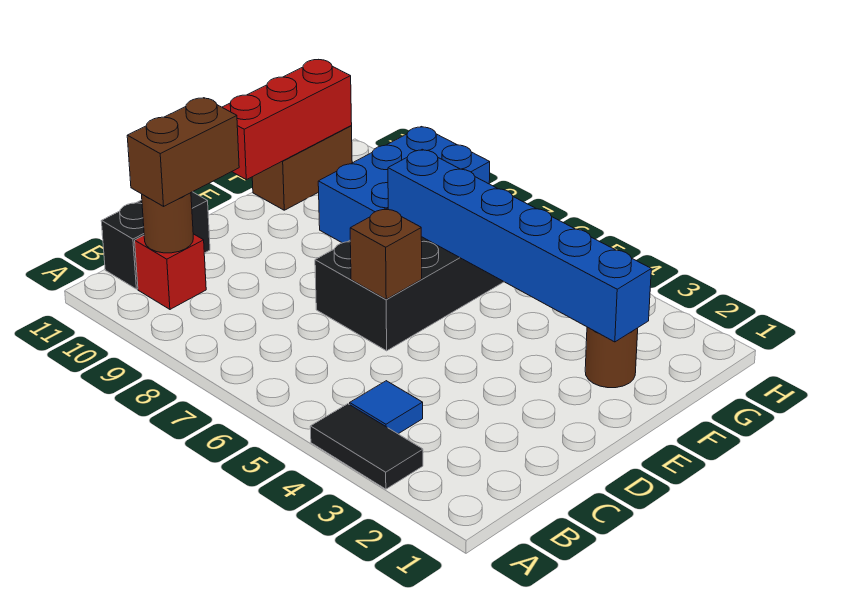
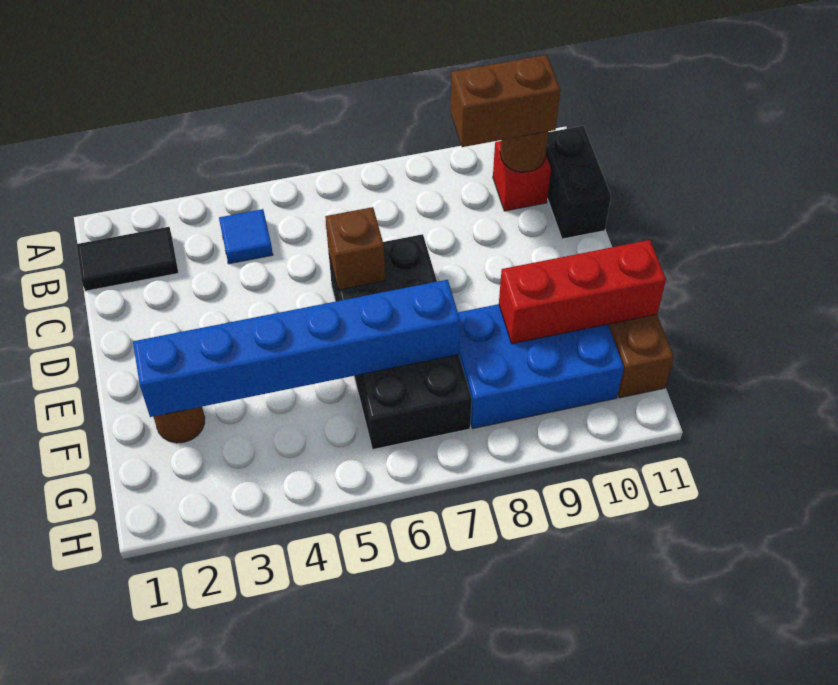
black 1x2 tile [310,404,423,489] -> black 1x2 tile moved to [76,227,178,291]
brown 1x2 brick [127,98,239,206] -> brown 1x2 brick turned to [450,55,560,147]
red 1x3 brick [222,60,352,180] -> red 1x3 brick turned to [499,240,666,344]
blue 2x3 brick [318,127,490,243] -> blue 2x3 brick turned to [458,304,624,428]

